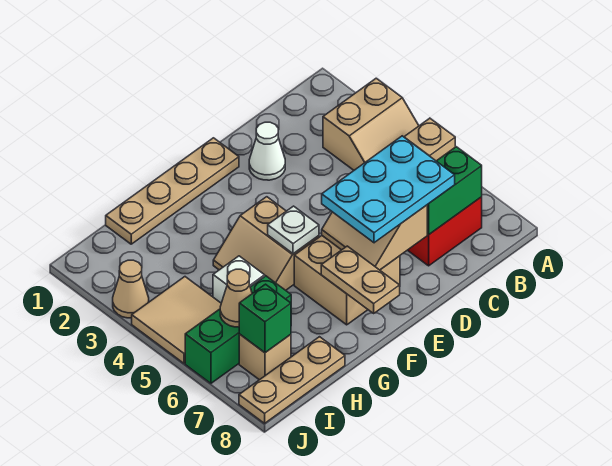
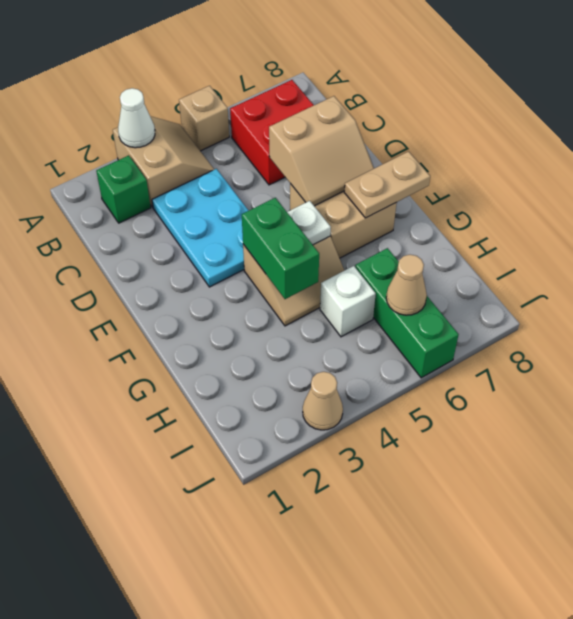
green 1x2 brick [427,147,482,235] -> green 1x2 brick moved to [242,198,319,299]
cyan 2x3 plate [322,136,455,243] -> cyan 2x3 plate moved to [152,169,249,287]
white 1x1 cone [249,122,285,180] -> white 1x1 cone moved to [118,88,155,148]
tan 1x4 plate [106,138,239,244] -> none
tan 1x3 plate [239,337,345,423] -> none
tan 2x2 tile [132,277,221,363] -> none
tan 1x1 brick [239,334,291,380] -> none
green 1x1 brick [239,284,291,353] -> green 1x1 brick moved to [96,155,151,223]

